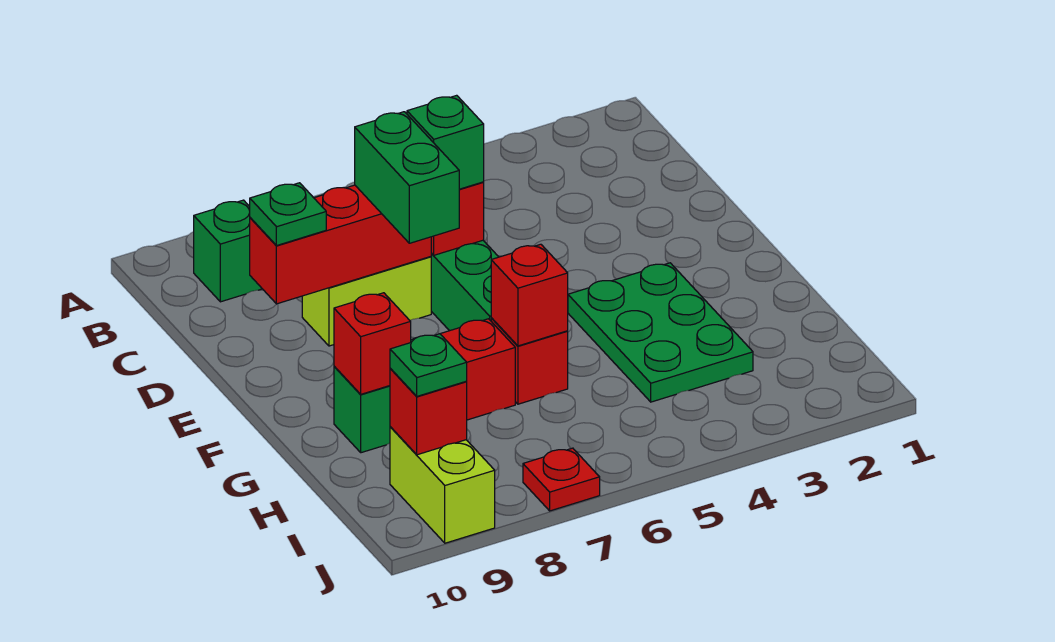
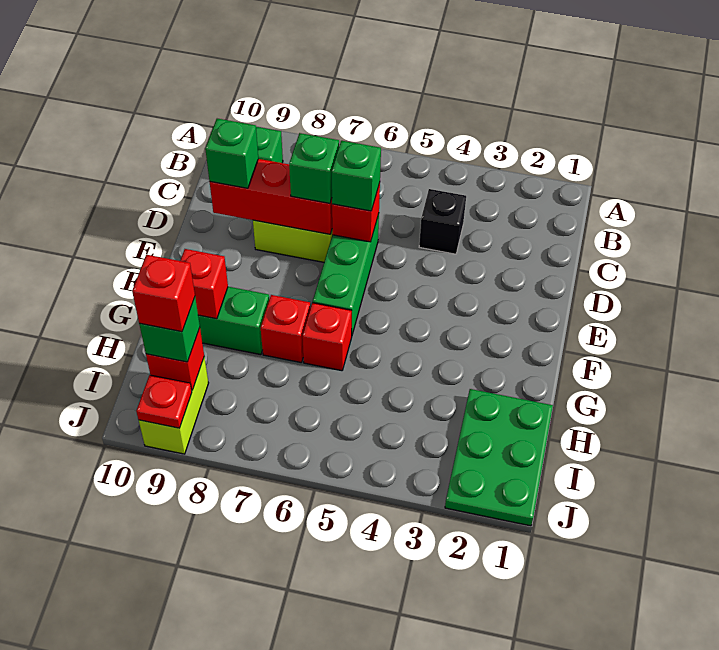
none -> black 1x1 brick [419,189,466,254]
green 1x2 brick [355,112,459,243] -> green 1x1 brick [289,133,339,203]
green 1x1 plate [250,183,326,246] -> green 1x1 brick [205,119,258,188]
green 2x3 plate [568,263,753,402] -> green 2x3 plate moved to [445,389,553,526]
red 1x1 brick [491,244,568,346] -> red 1x1 brick moved to [132,255,195,332]
green 1x1 plate [390,334,467,396] -> green 1x1 brick [139,298,200,362]
red 1x1 plate [523,448,600,511] -> red 1x1 plate moved to [136,375,192,428]

